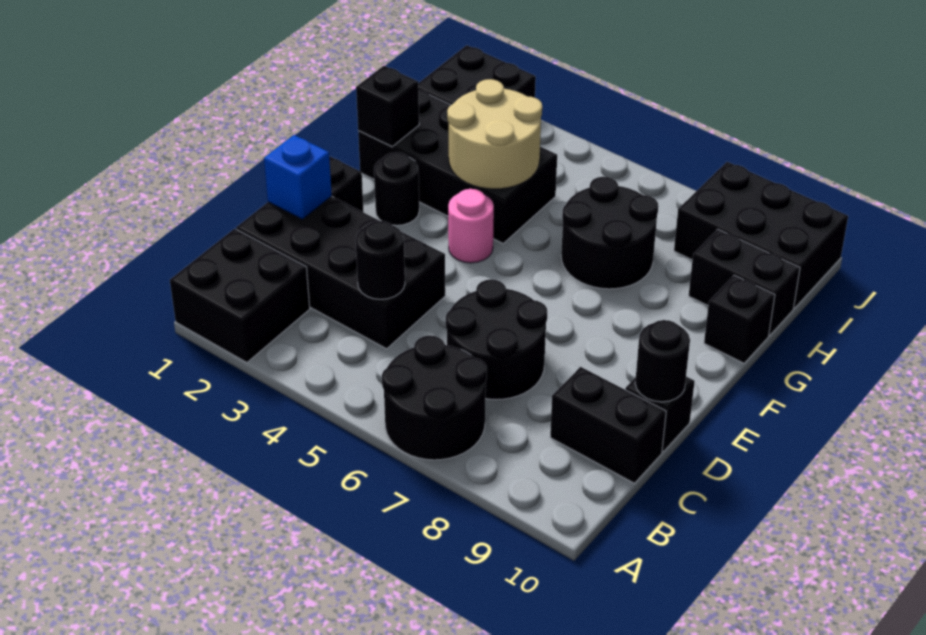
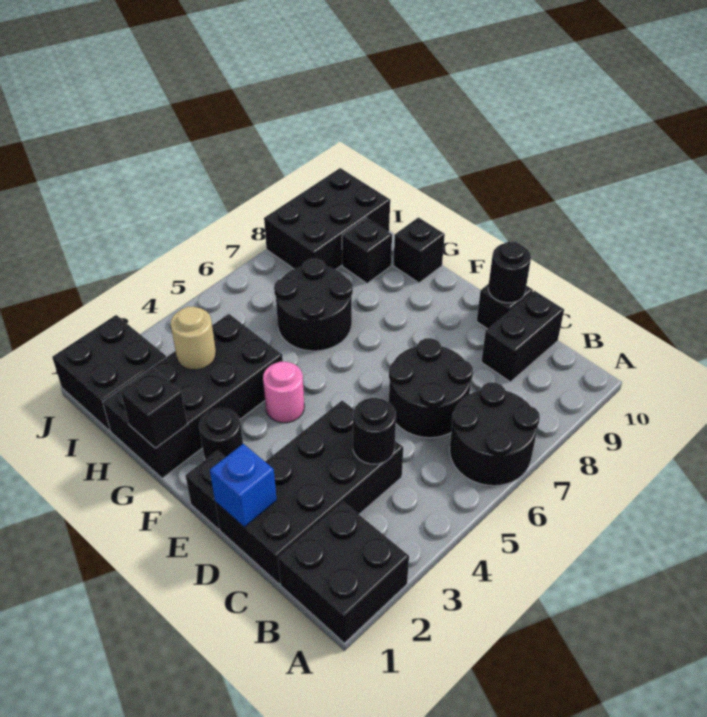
tan 2x2 round brick [447,79,542,189] -> tan 1x1 round brick [171,307,216,370]
black 1x2 brick [689,229,800,335] -> black 1x1 brick [342,218,392,283]

